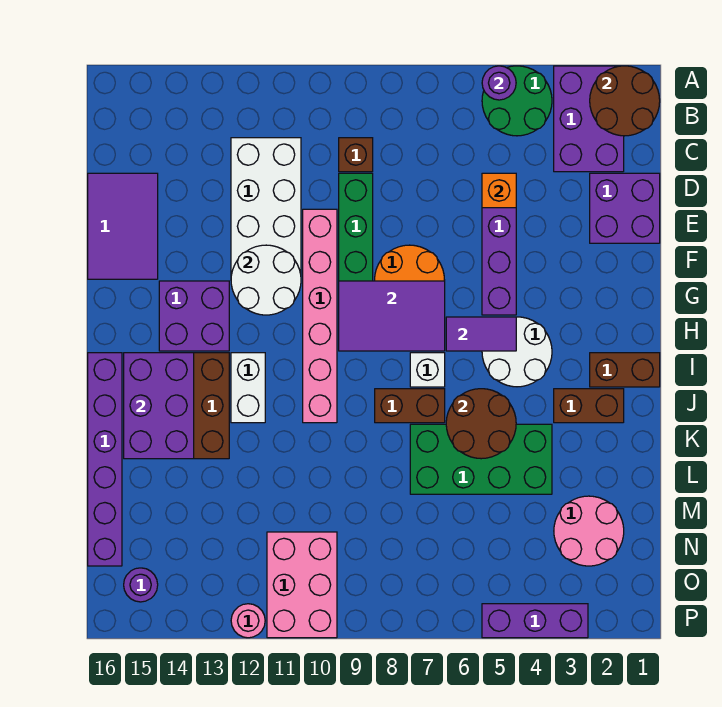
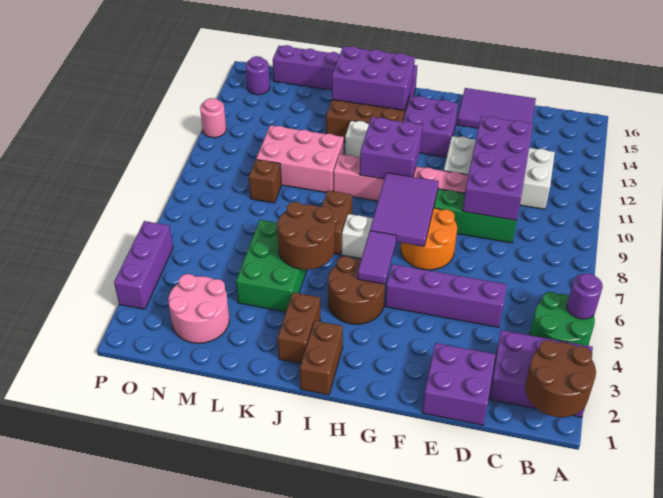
brown 1x1 brick [339,138,373,172] -> brown 1x1 brick moved to [249,160,281,203]
orange 1x1 brick [482,173,516,208] -> none
none -> purple 2x4 brick [463,116,533,220]
white 2x2 round brick [231,245,301,315] -> none
white 2x2 round brick [482,317,552,387] -> brown 2x2 round brick [328,256,385,324]
none -> purple 2x2 brick [360,117,422,179]
green 2x4 brick [410,424,552,494] -> green 2x3 brick [236,220,307,312]
pink 2x3 brick [267,532,337,638] -> pink 2x3 brick moved to [256,125,344,192]

